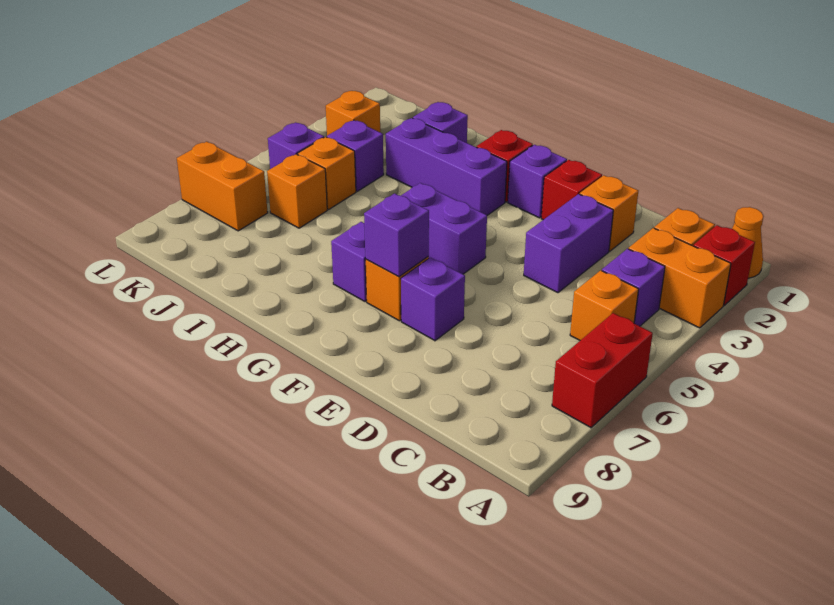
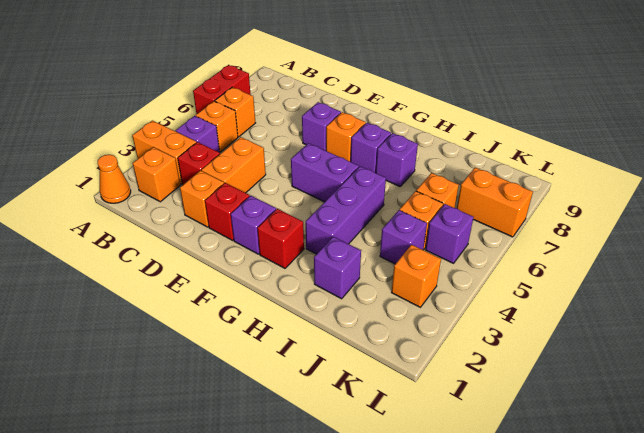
red 1x1 brick [694,225,755,305] -> red 1x1 brick moved to [178,142,220,185]
none -> orange 1x1 brick [215,87,255,137]
purple 1x2 brick [524,194,613,293] -> orange 1x2 brick [202,137,266,193]
purple 1x1 brick [364,193,429,277] -> purple 1x1 brick moved to [376,133,418,186]
purple 1x3 brick [386,118,507,215] -> purple 1x3 brick turned to [306,166,386,254]

